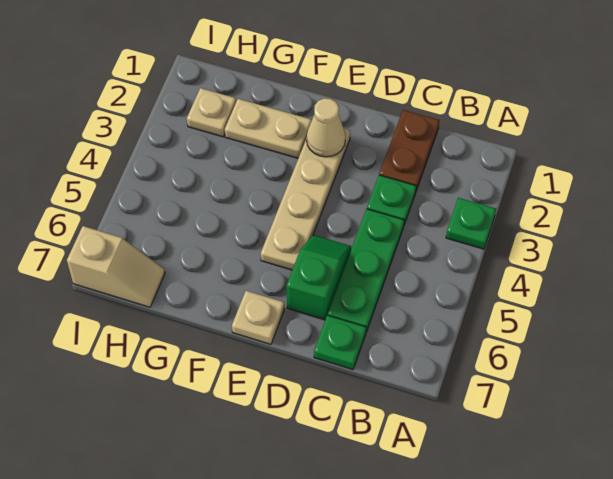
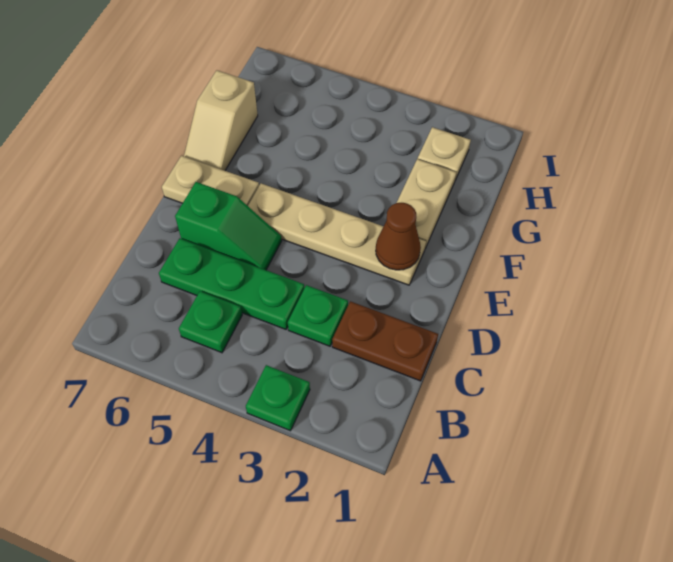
green 1x1 plate [314,315,366,370] -> green 1x1 plate moved to [179,291,242,353]
tan 1x1 cone [307,98,346,157] -> brown 1x1 cone [376,203,421,270]
tan 1x1 plate [232,291,284,344] -> tan 1x2 plate [162,156,259,206]
tan 1x2 slope [67,226,165,307] -> tan 1x2 slope moved to [184,70,258,171]

